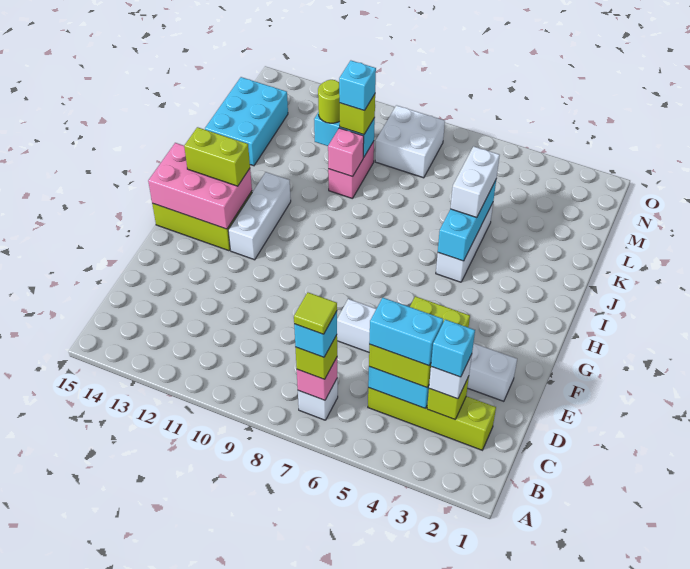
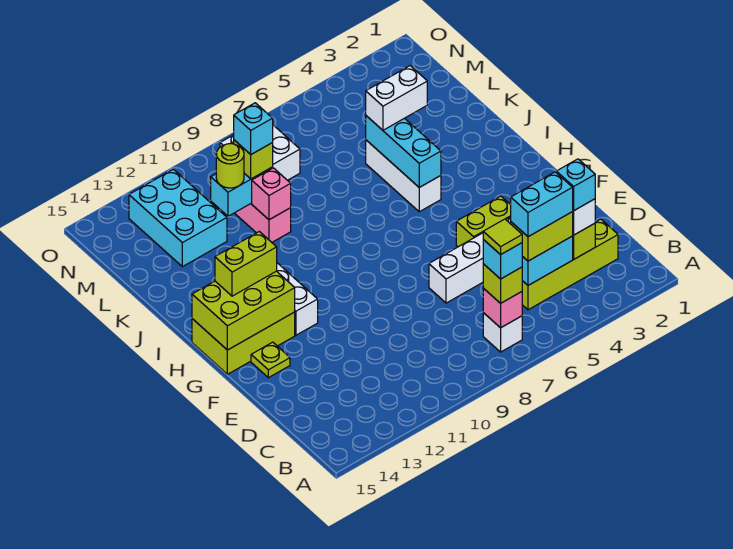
none -> lime 1x1 plate [251,342,290,378]
pink 2x3 brick [148,143,252,229] -> lime 2x3 brick [192,271,295,350]
white 1x2 brick [450,146,500,218] -> white 1x2 brick turned to [366,66,427,130]
cyan 2x3 brick [205,77,288,166] -> cyan 2x3 brick moved to [129,169,227,267]

